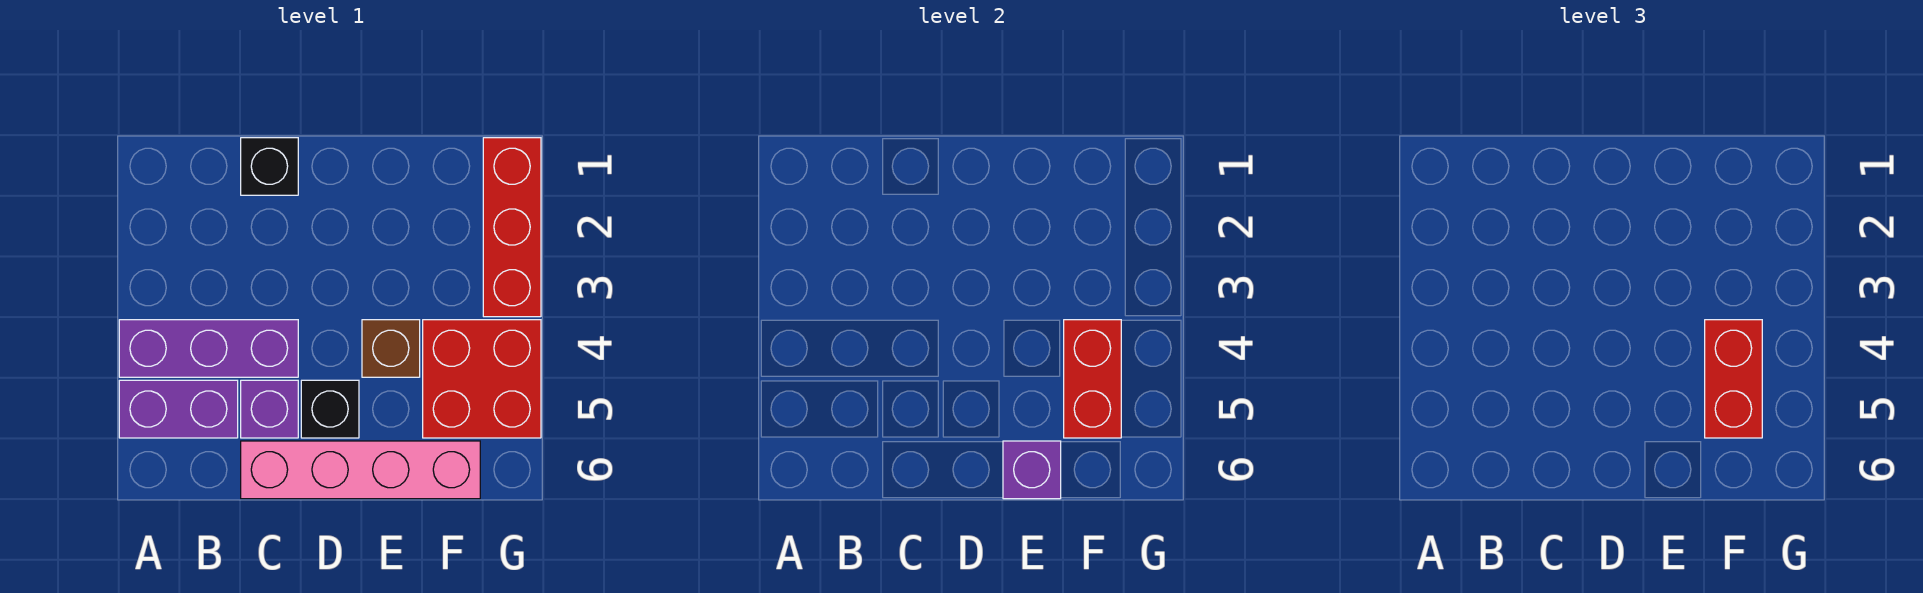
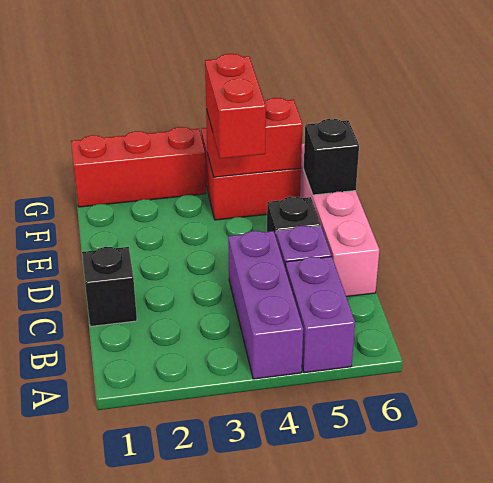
brown 1x1 brick [362,320,420,377] -> none
purple 1x1 brick [1003,441,1061,499] -> black 1x1 brick [304,119,359,195]
red 1x2 brick [1705,320,1762,438] -> red 1x2 brick turned to [205,54,266,159]

